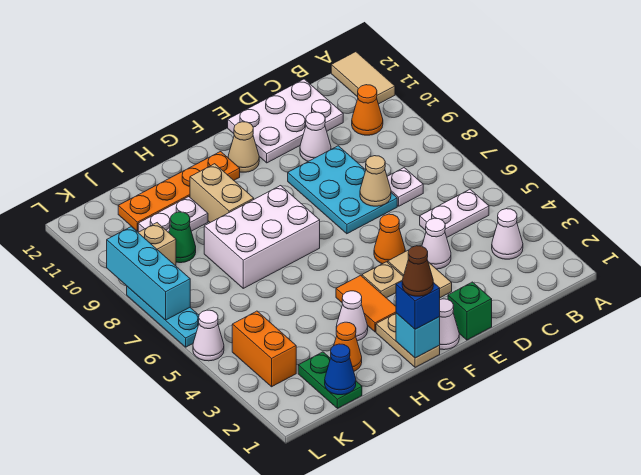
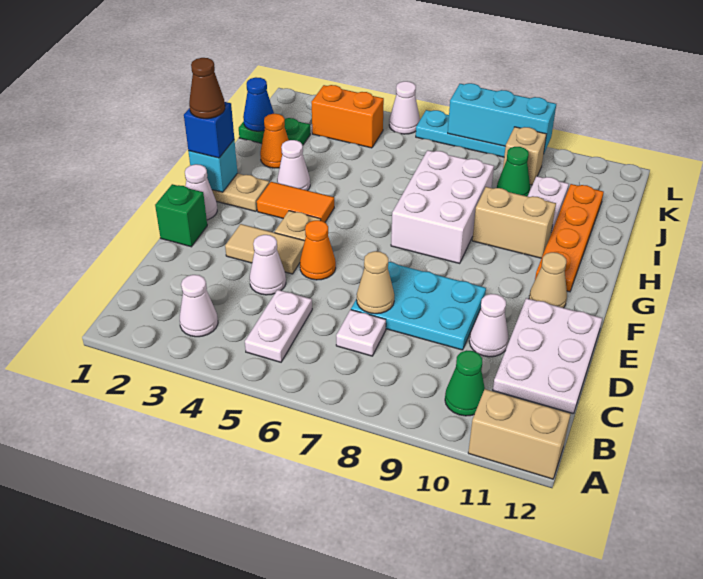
tan 1x2 tile [331,52,395,104] -> tan 1x2 brick [468,389,570,479]
orange 1x1 cone [352,85,383,135] -> green 1x1 cone [445,350,485,416]

